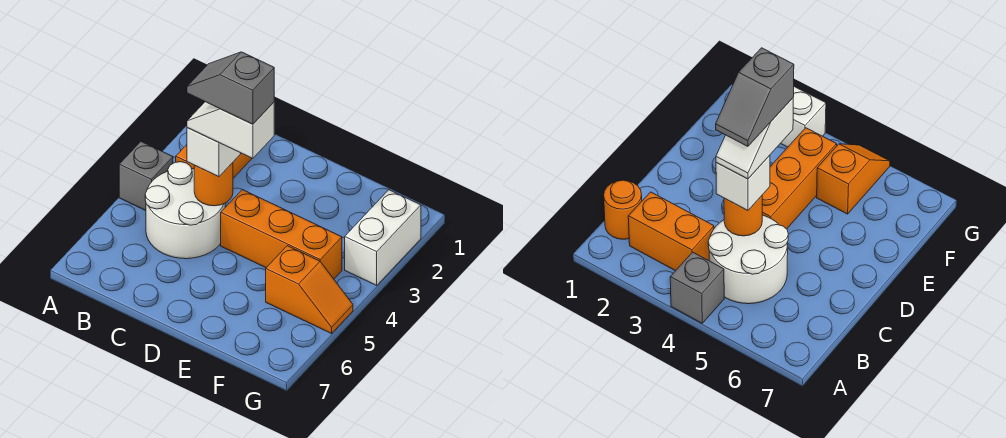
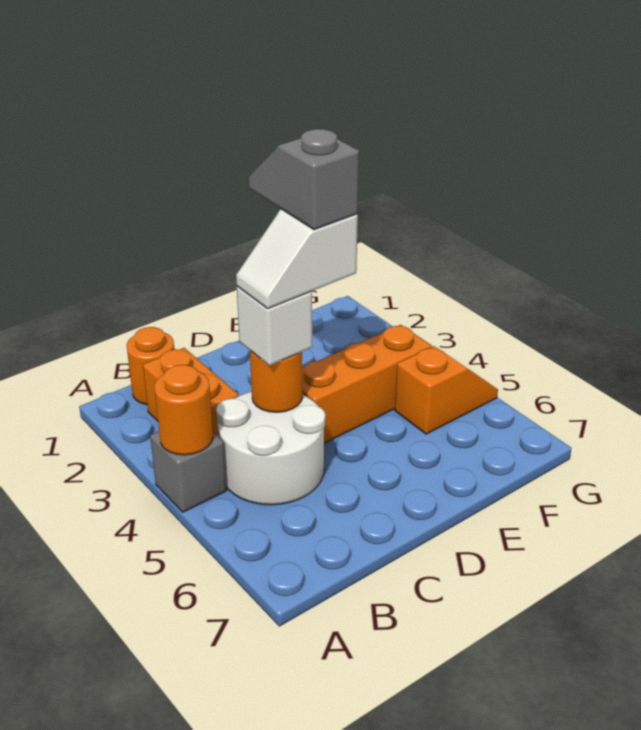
none -> orange 1x1 round brick [154,365,213,455]
grey 1x2 slope [187,52,274,124] -> grey 1x2 slope turned to [248,129,359,230]
white 1x2 brick [345,190,421,285] -> none

